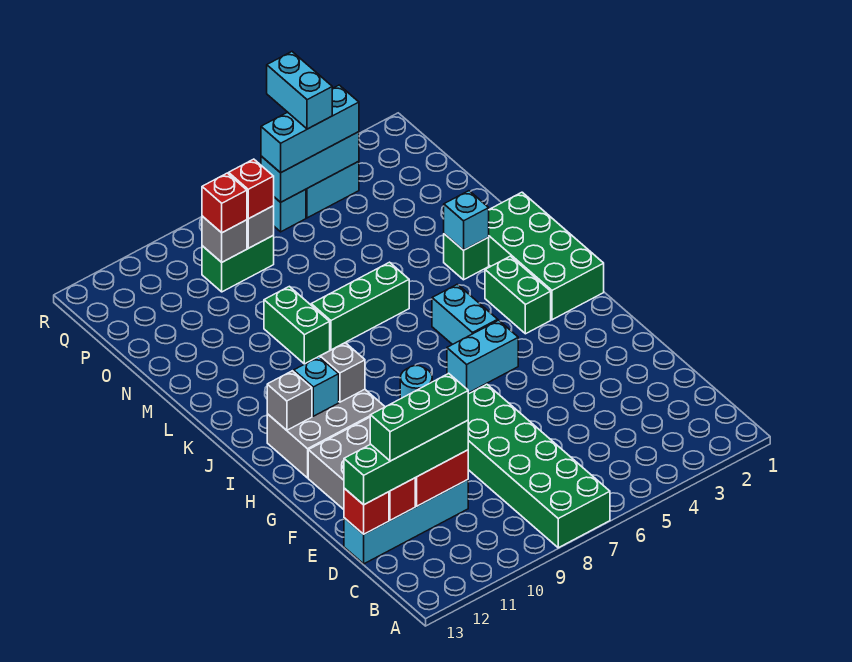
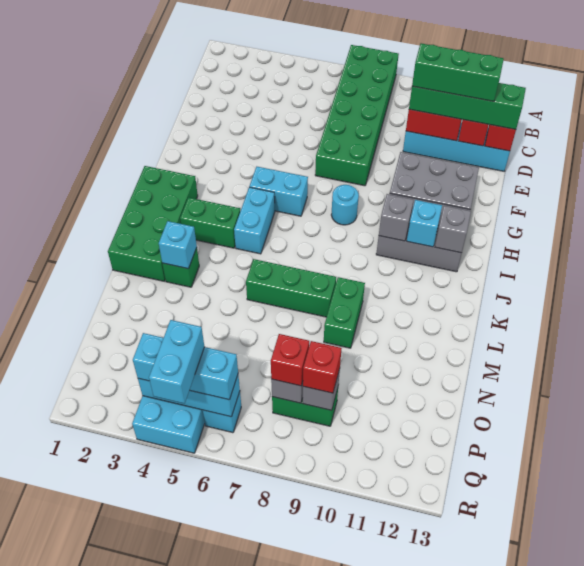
green 1x2 brick [485,256,551,334] -> green 1x2 brick turned to [180,197,240,248]

